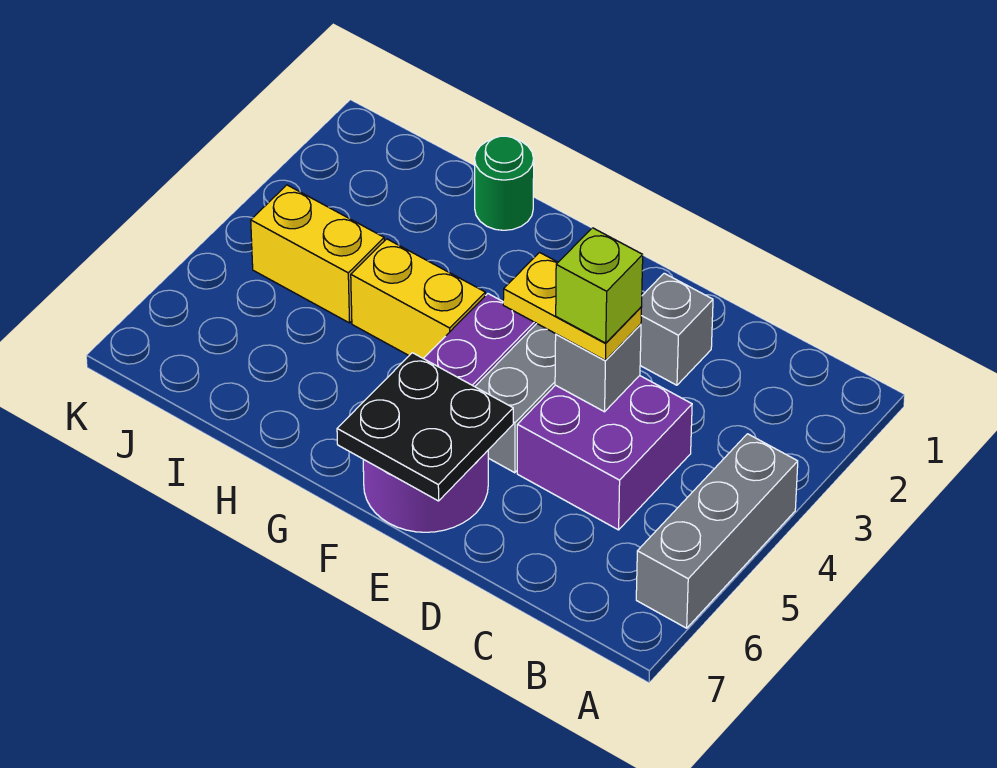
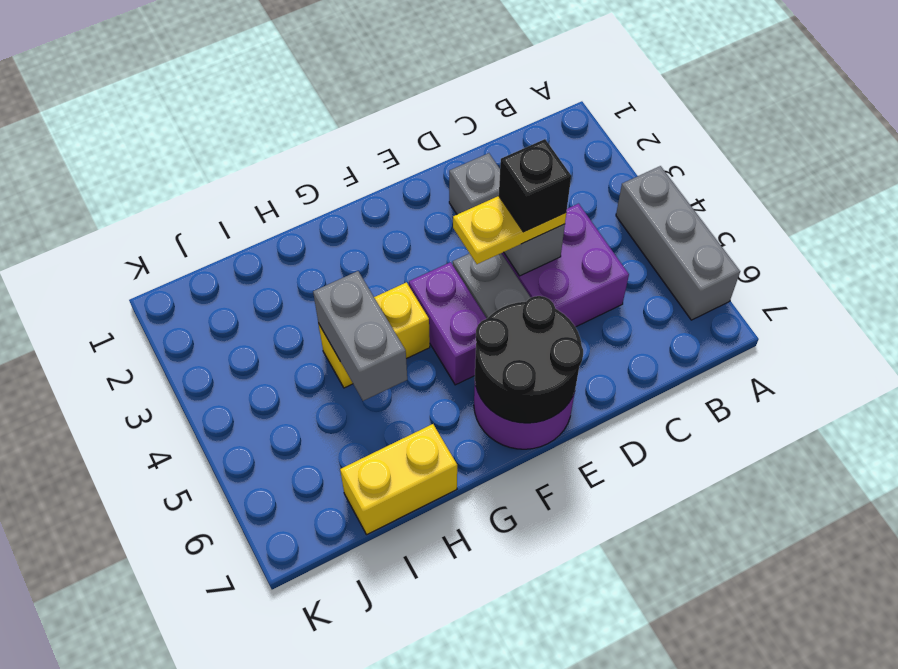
lime 1x1 brick [556,228,643,343] -> black 1x1 brick [499,139,571,232]
black 2x2 plate [337,353,513,501] -> black 2x2 round brick [475,296,583,423]
green 1x1 round brick [475,136,534,230] -> none
none -> grey 1x2 brick [313,271,407,401]
yellow 1x2 brick [251,185,384,323] -> yellow 1x2 brick moved to [340,424,457,535]

